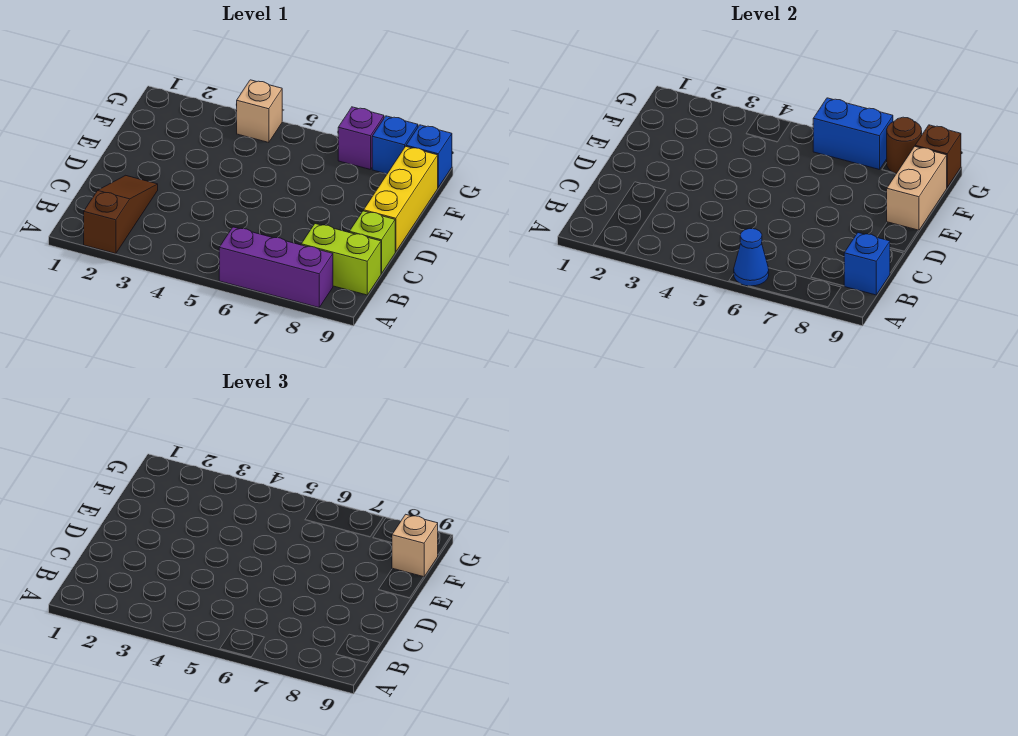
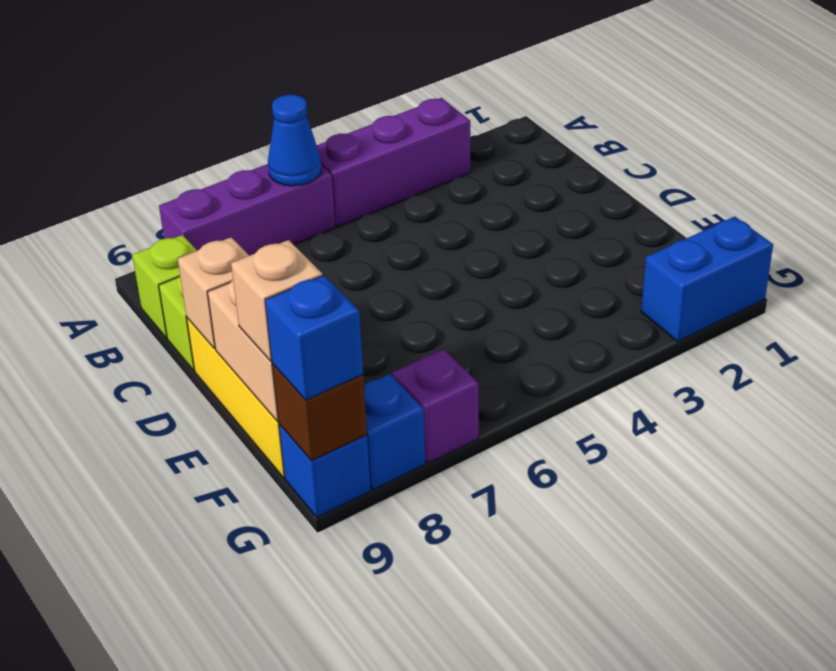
brown 1x3 slope [83,175,158,254] -> none
none -> purple 1x3 brick [317,98,470,227]
lime 1x2 brick [301,224,381,295] -> lime 1x1 brick [132,235,197,338]
blue 1x1 brick [844,233,890,295] -> blue 1x1 brick moved to [265,275,363,400]
tan 1x1 brick [237,80,282,143] -> tan 1x1 brick moved to [178,237,249,349]
blue 1x2 brick [813,98,893,170] -> blue 1x2 brick moved to [641,217,773,342]
brown 1x1 round brick [887,117,922,174] -> none

